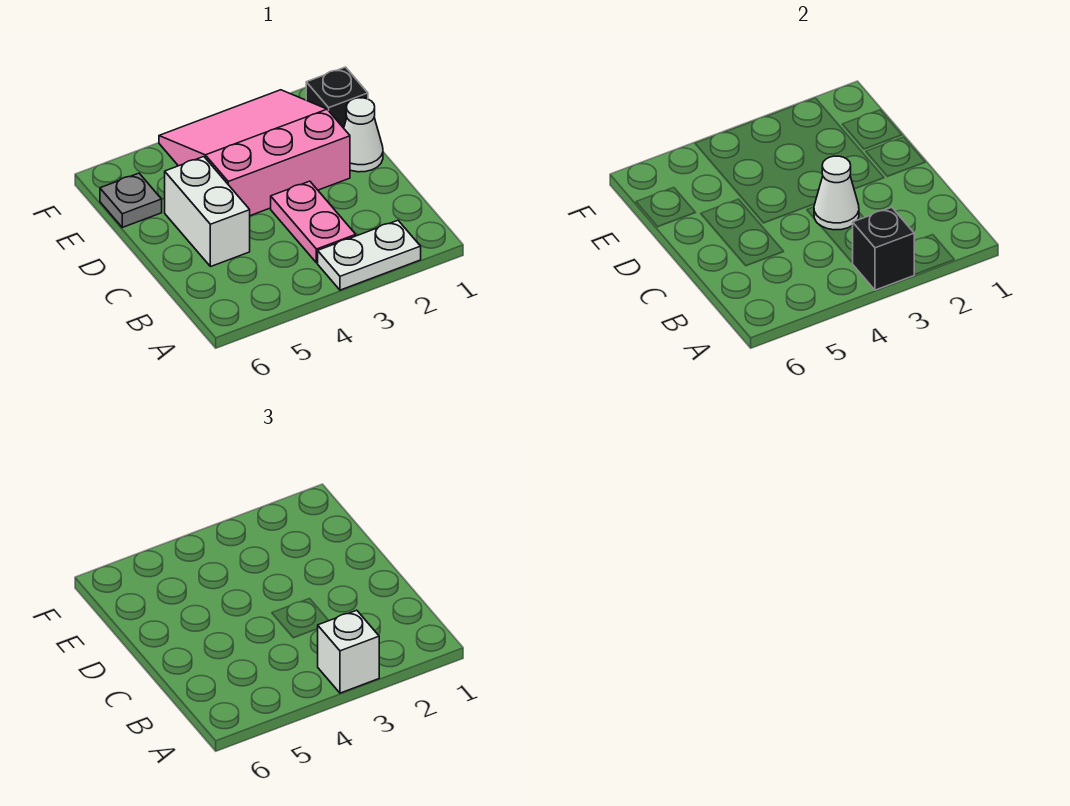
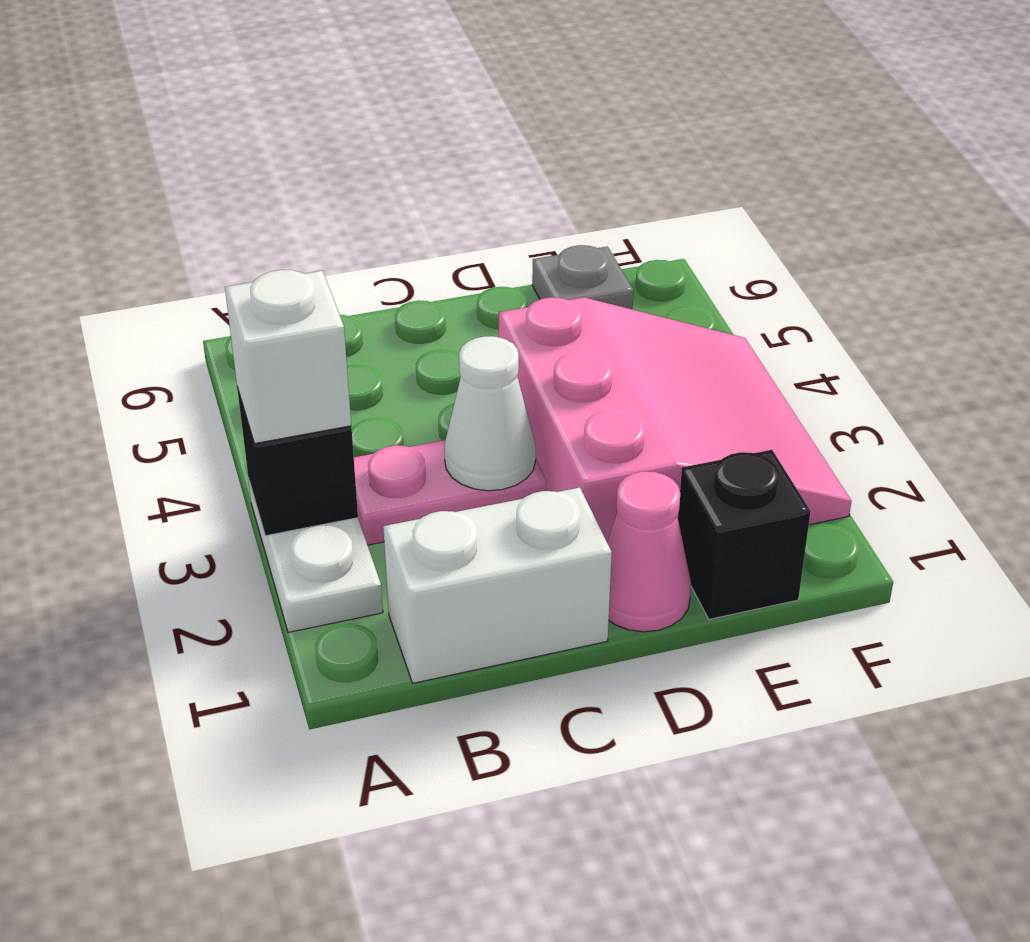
white 1x2 brick [165,157,250,267] -> white 1x2 brick moved to [383,487,612,683]
white 1x1 cone [344,98,383,172] -> pink 1x1 cone [607,471,691,632]

